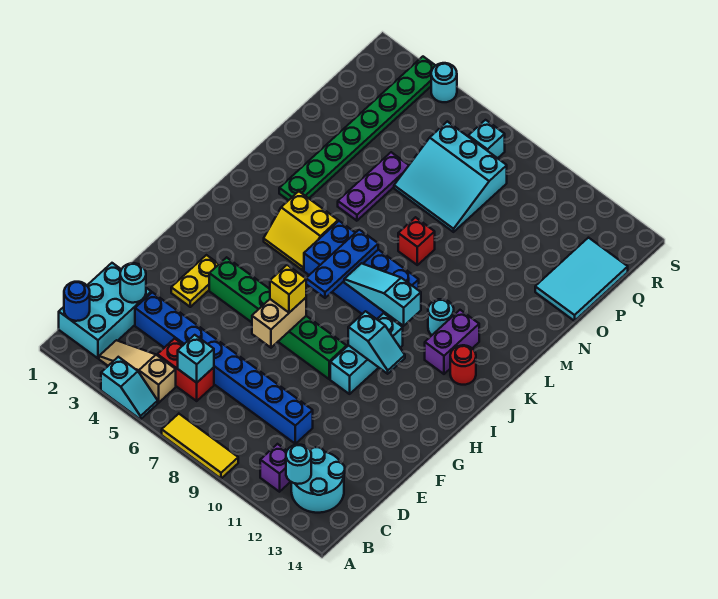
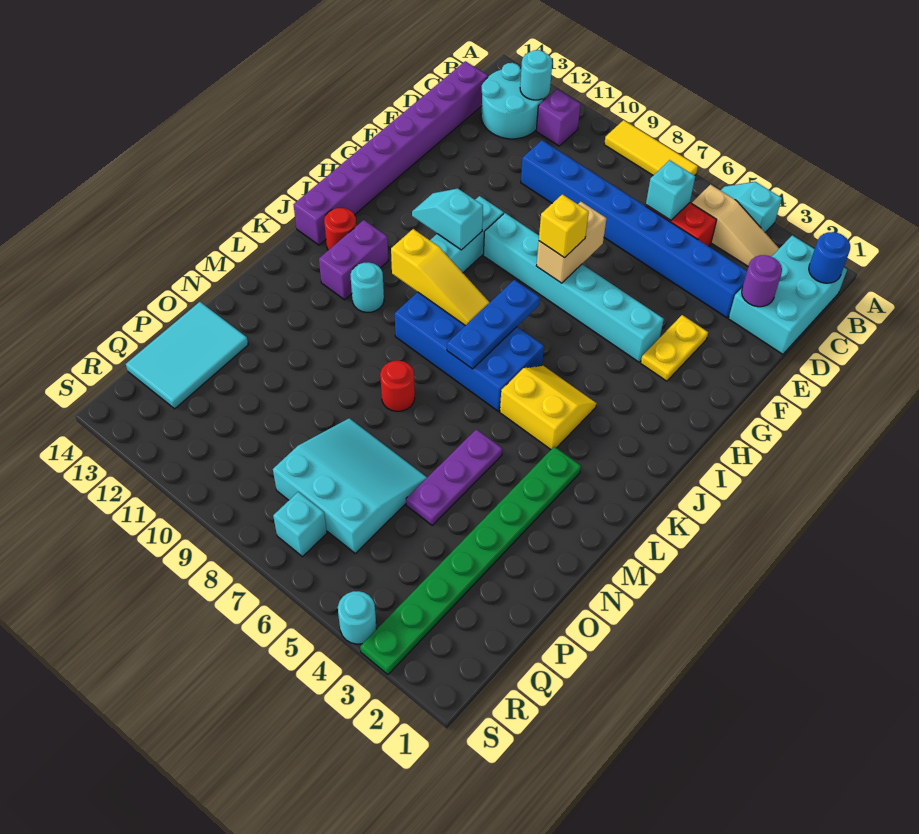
none -> purple 1x8 brick [294,61,488,245]
cyan 1x1 round brick [120,263,146,303] -> purple 1x1 round brick [742,255,782,307]
green 1x6 brick [209,257,347,379] -> cyan 1x6 brick [483,213,664,362]
cyan 1x3 slope [344,263,421,326] -> yellow 1x3 slope [391,229,490,326]
red 1x1 brick [398,217,435,265] -> red 1x1 round brick [380,361,415,411]

